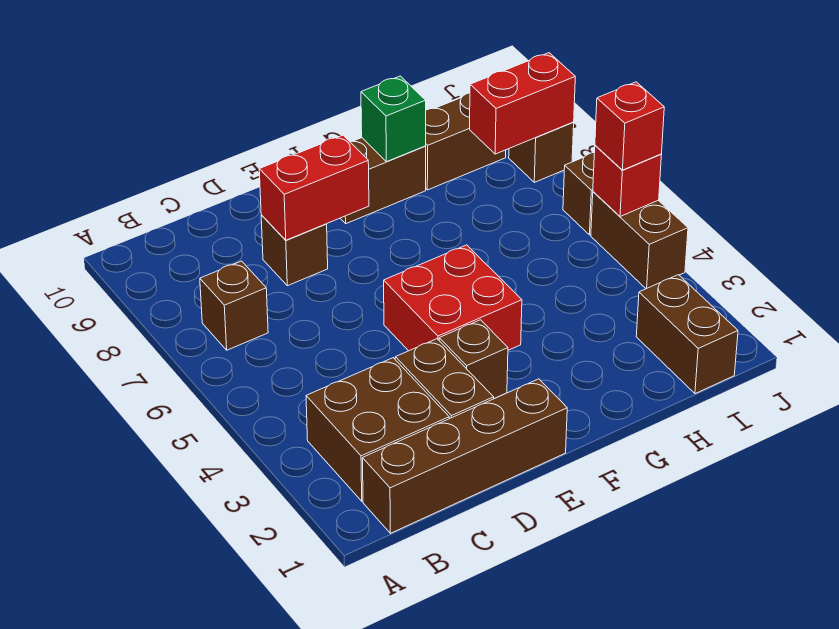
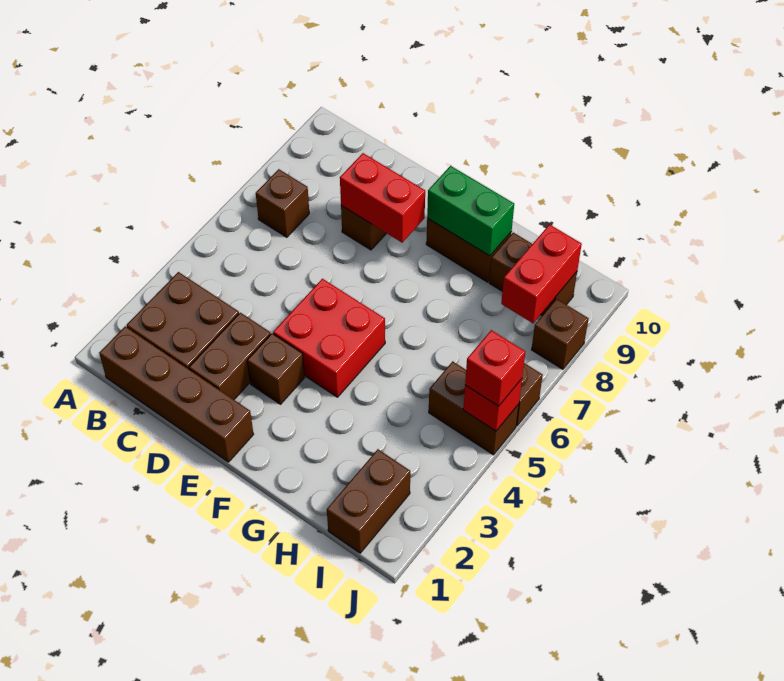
green 1x1 brick [361,76,426,162] -> green 1x2 brick [427,166,514,256]
red 1x2 brick [470,53,575,154] -> red 1x2 brick turned to [501,225,582,323]
brown 1x2 brick [591,192,688,289] -> brown 1x2 brick turned to [429,361,519,455]

